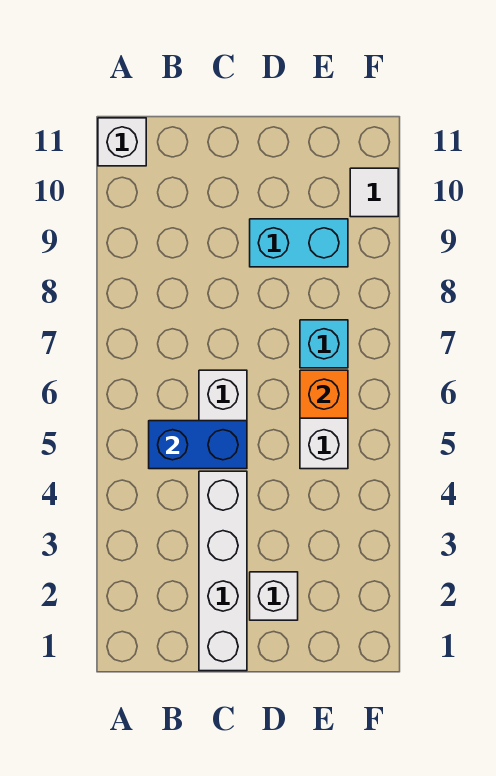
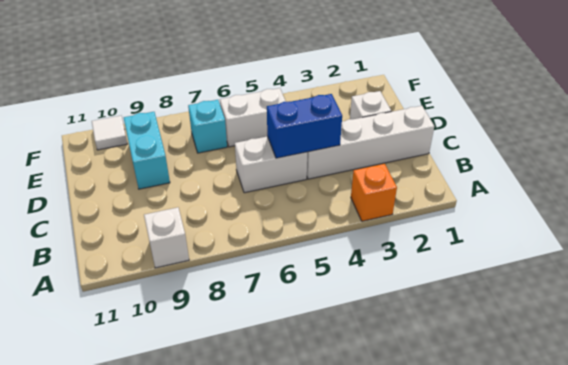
white 1x1 brick [98,118,146,166] -> white 1x1 brick moved to [144,207,189,268]
blue 1x2 brick [149,421,247,469] -> blue 1x2 brick turned to [267,94,342,158]
orange 1x1 brick [300,370,348,418] -> orange 1x1 brick moved to [351,164,397,221]

